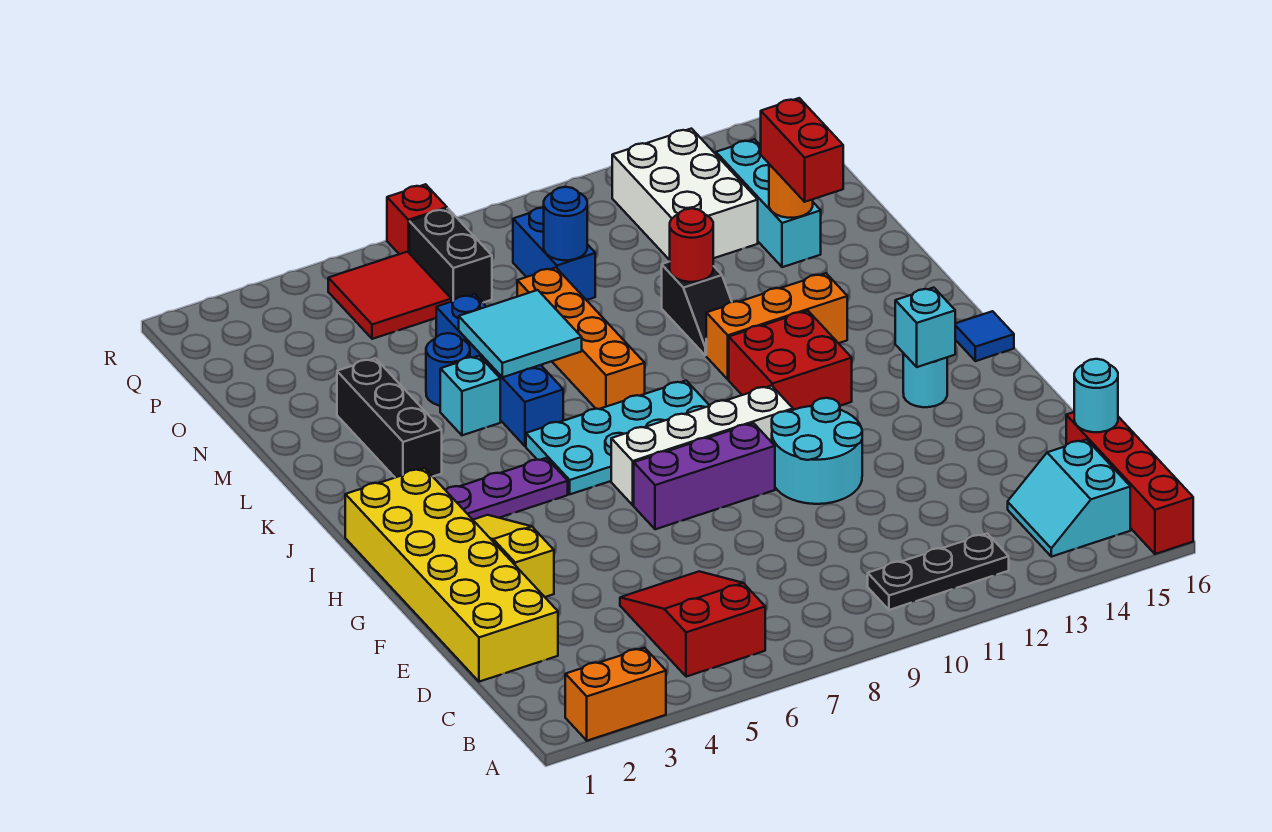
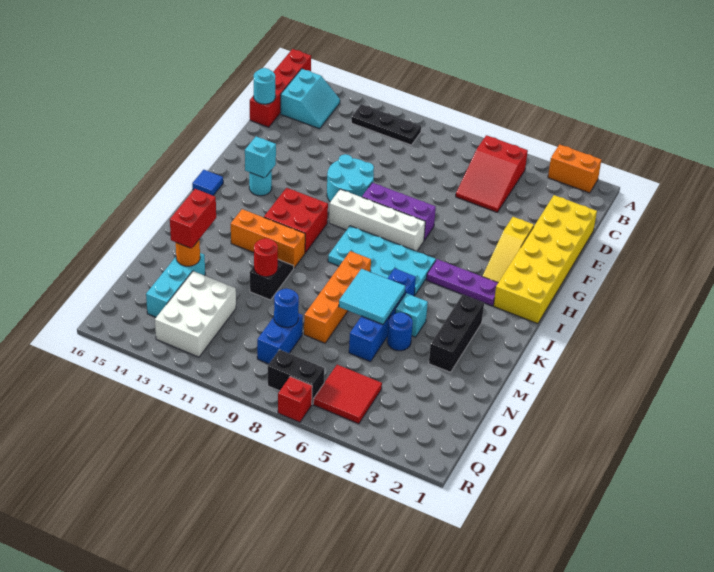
black 1x2 brick [410,209,492,303] -> black 1x2 brick turned to [268,350,324,404]

